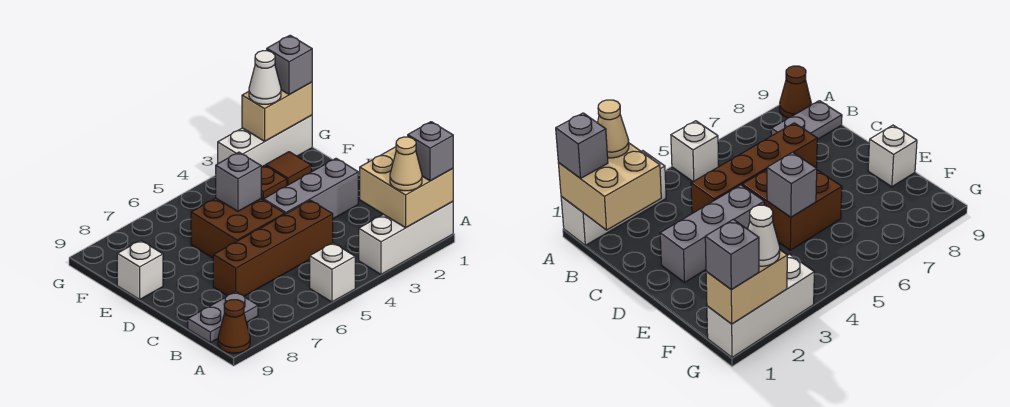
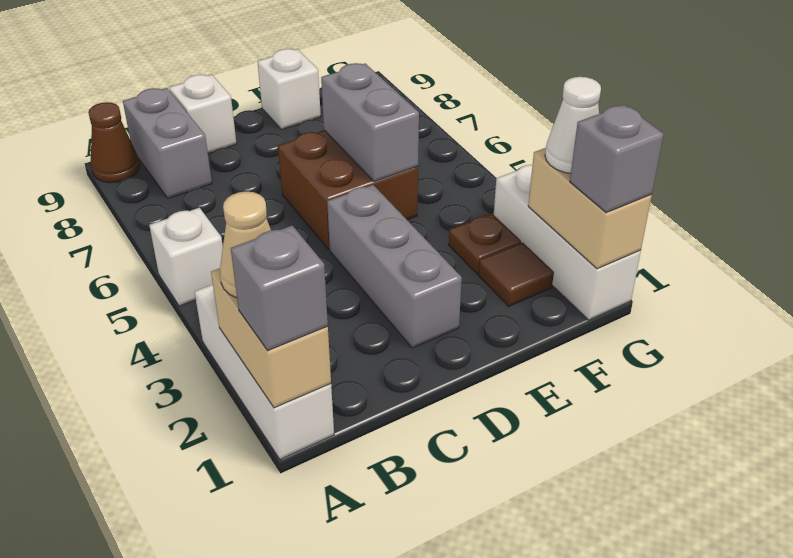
tan 2x2 brick [360,147,453,228] -> tan 1x2 brick [211,268,331,408]
grey 1x2 plate [188,292,258,343] -> grey 1x2 brick [123,88,212,198]
brown 1x4 brick [213,200,333,296] -> none
none -> white 1x1 brick [169,75,236,153]
grey 1x1 brick [216,152,261,211] -> grey 1x2 brick [321,63,419,182]

